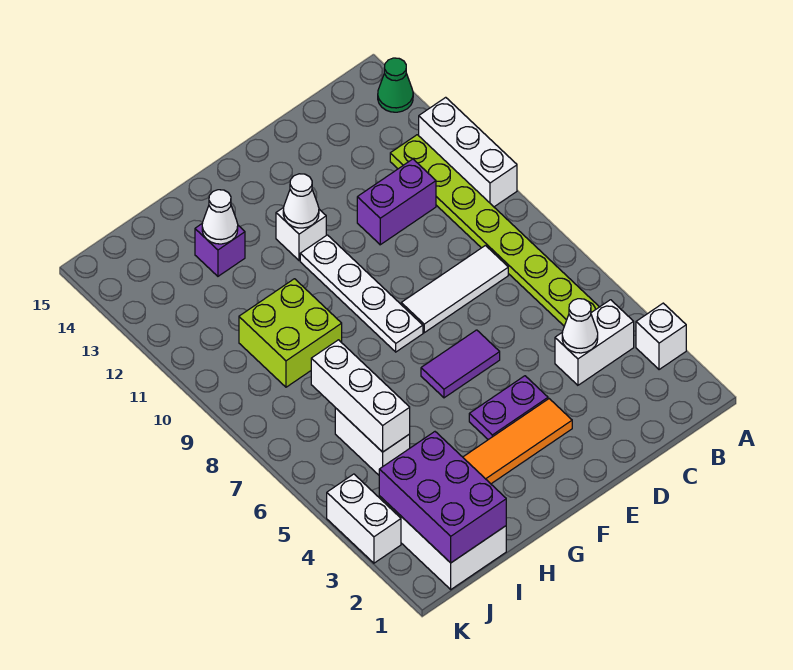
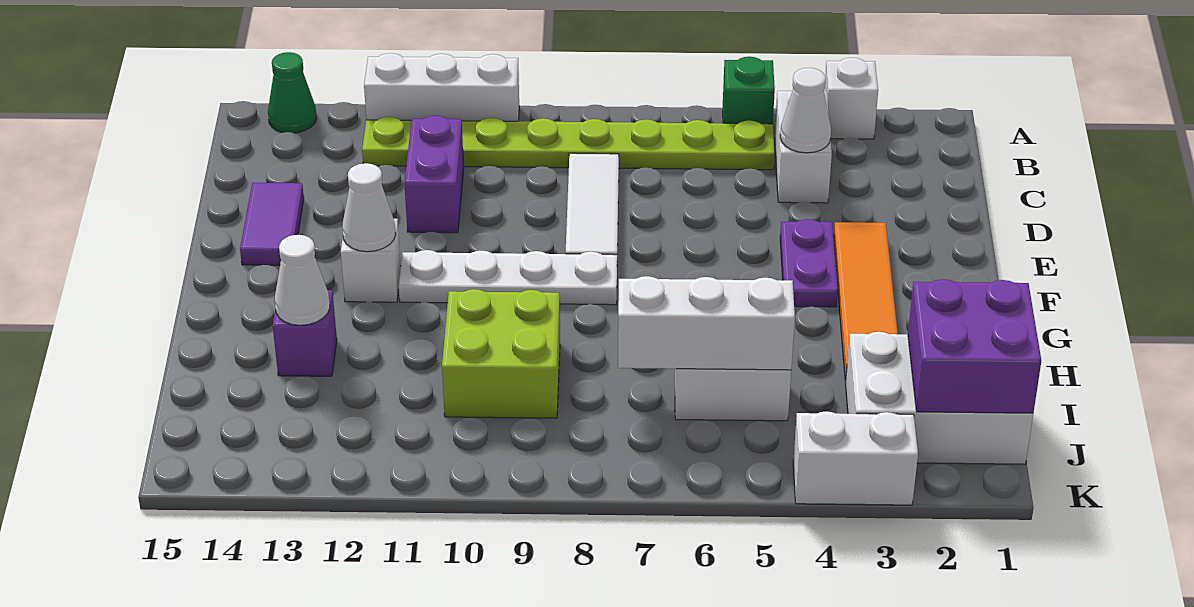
none -> green 1x1 brick [723,57,775,124]
purple 1x2 tile [421,330,500,398] -> purple 1x2 tile moved to [240,183,304,265]
purple 2x3 brick [379,432,506,563] -> purple 2x2 brick [908,279,1041,413]

